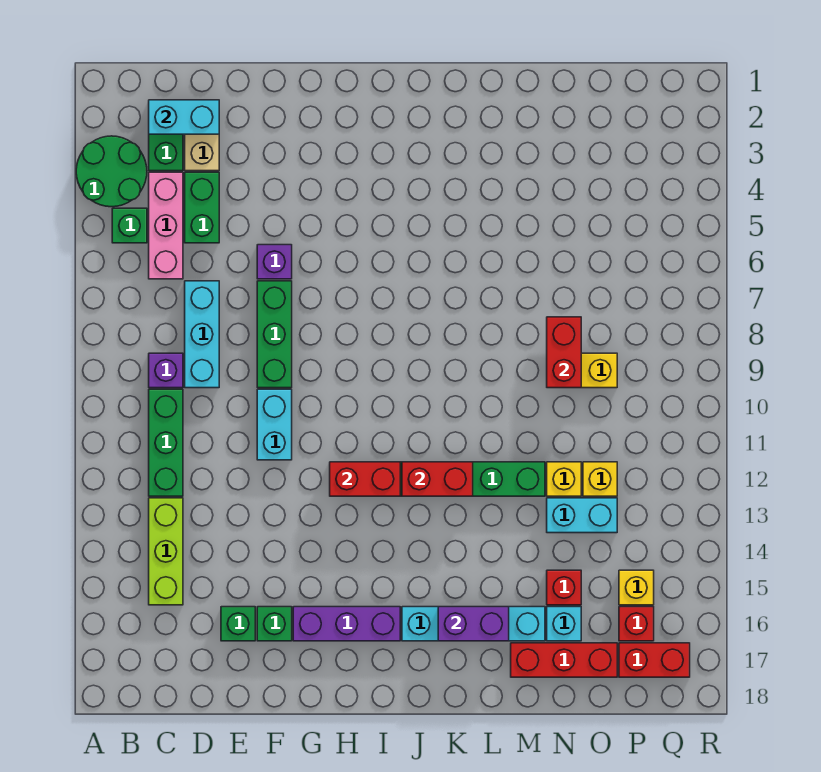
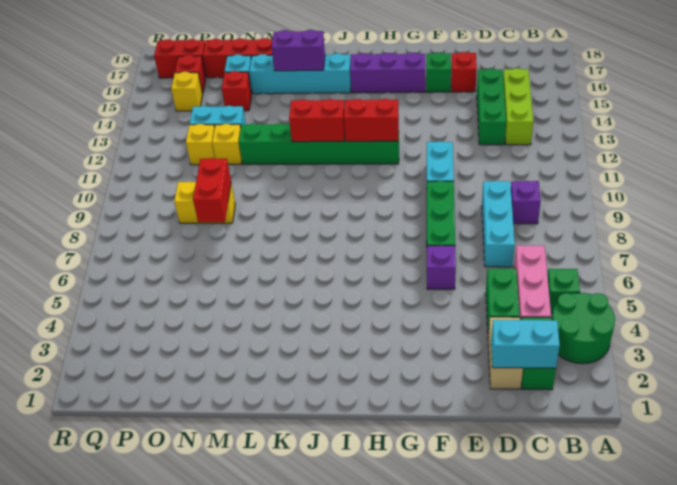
green 1x3 brick [149,389,183,496] -> green 1x3 brick moved to [477,68,506,145]
green 1x1 brick [221,607,255,641] -> red 1x1 brick [451,52,477,92]

